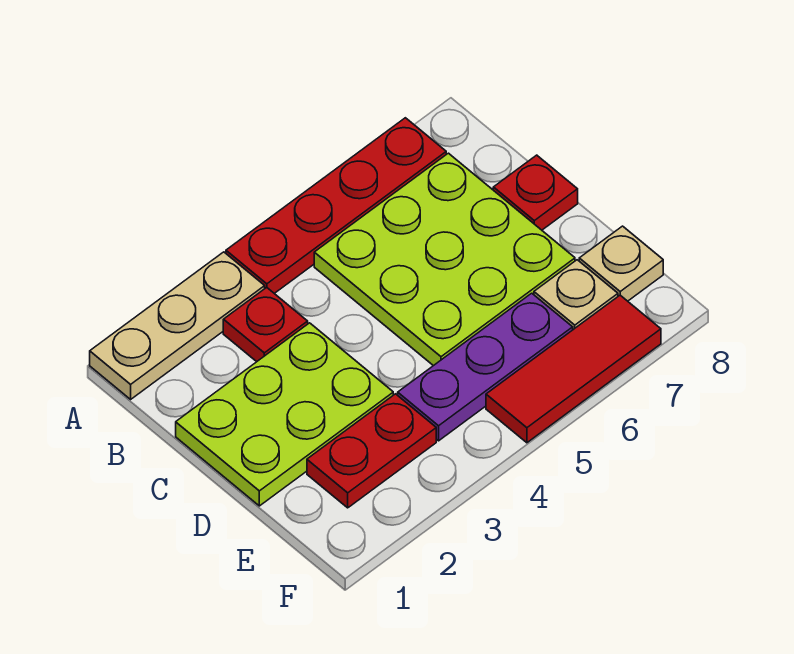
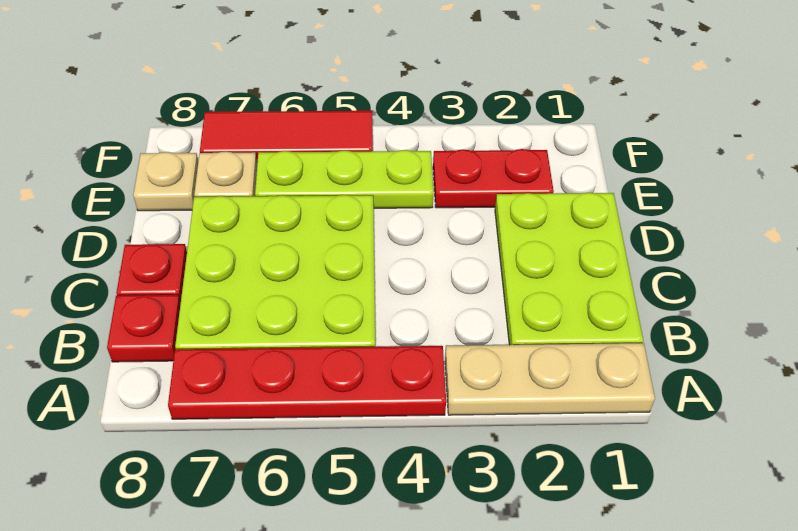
red 1x1 plate [223,287,308,362] -> red 1x1 plate moved to [107,295,181,362]
lime 2x3 plate [176,323,393,506] -> lime 2x3 plate turned to [495,193,643,345]
purple 1x3 plate [398,293,573,441] -> lime 1x3 plate [255,150,434,208]

